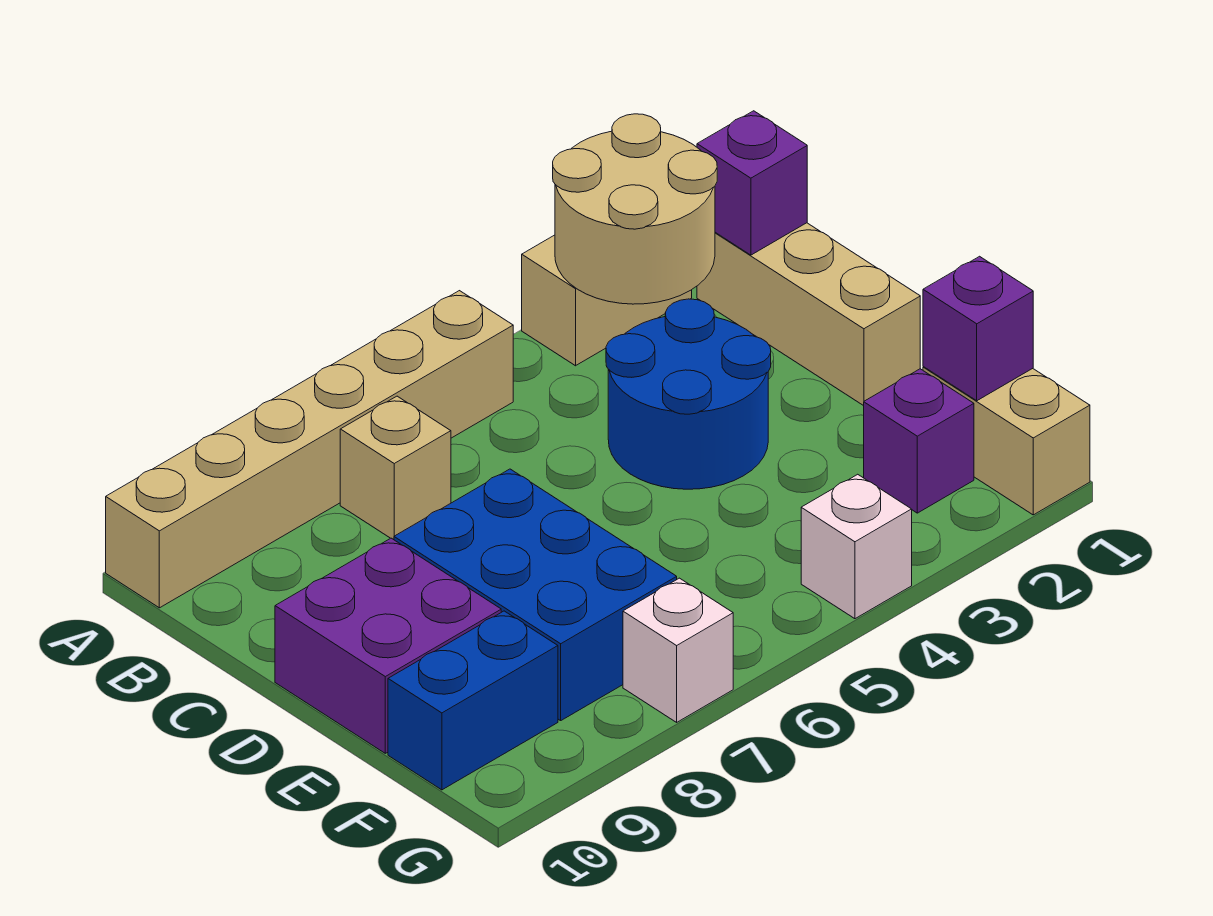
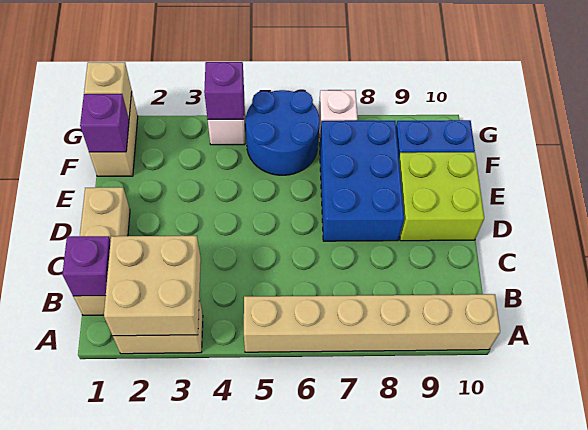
tan 2x2 round brick [553,114,717,304] -> tan 2x2 brick [104,236,201,336]
tan 1x1 brick [340,396,451,540] -> tan 1x1 brick moved to [84,62,132,119]
blue 2x2 round brick [606,299,771,489] -> blue 2x2 round brick moved to [246,90,320,175]
purple 2x2 brick [275,538,501,753] -> lime 2x2 brick [399,152,484,241]
purple 1x1 brick [864,369,974,513] -> purple 1x1 brick moved to [204,62,244,120]

